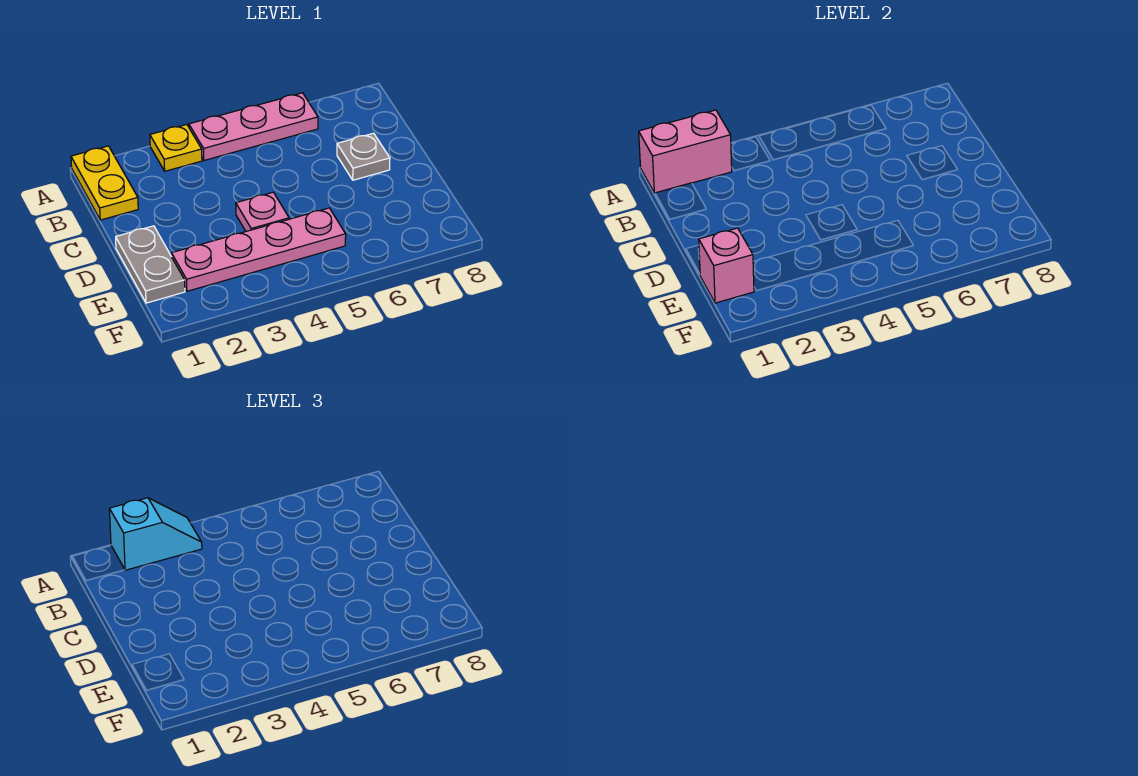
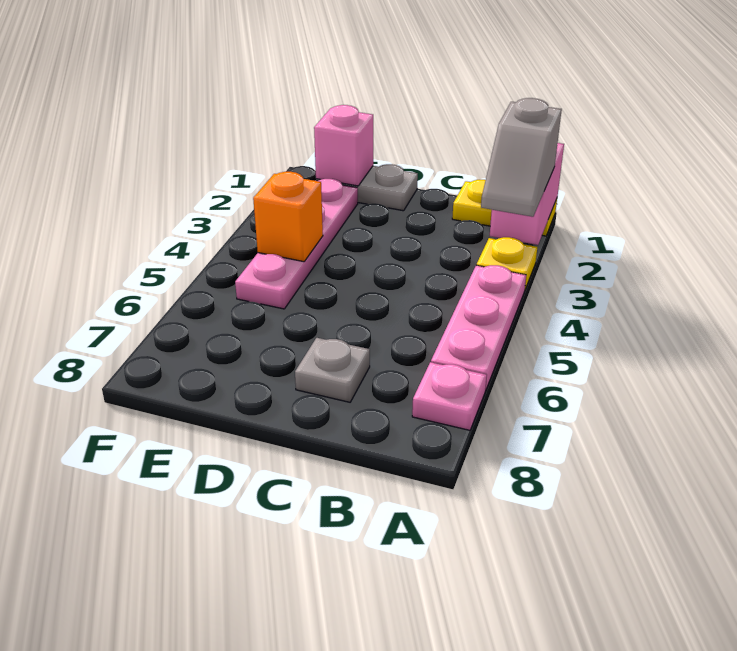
cyan 1x2 slope [109,498,202,570] -> grey 1x2 slope [481,98,562,217]
pink 1x1 plate [236,192,289,231] -> pink 1x1 plate moved to [412,362,487,430]
none -> orange 1x1 brick [253,172,323,262]

